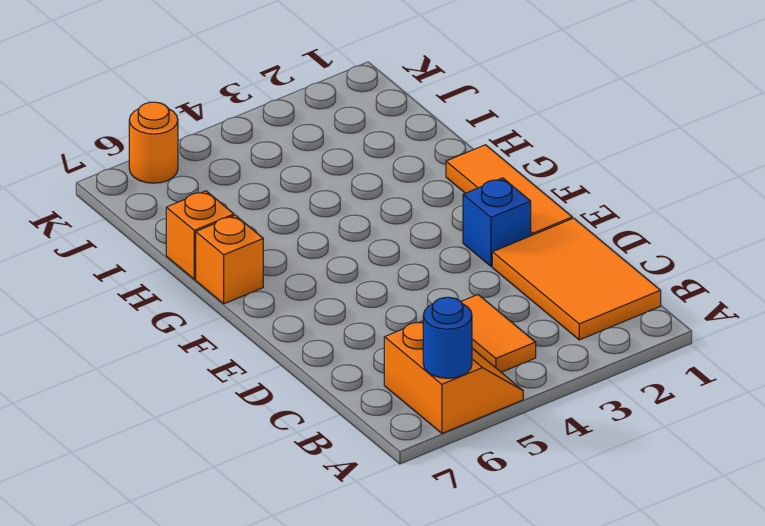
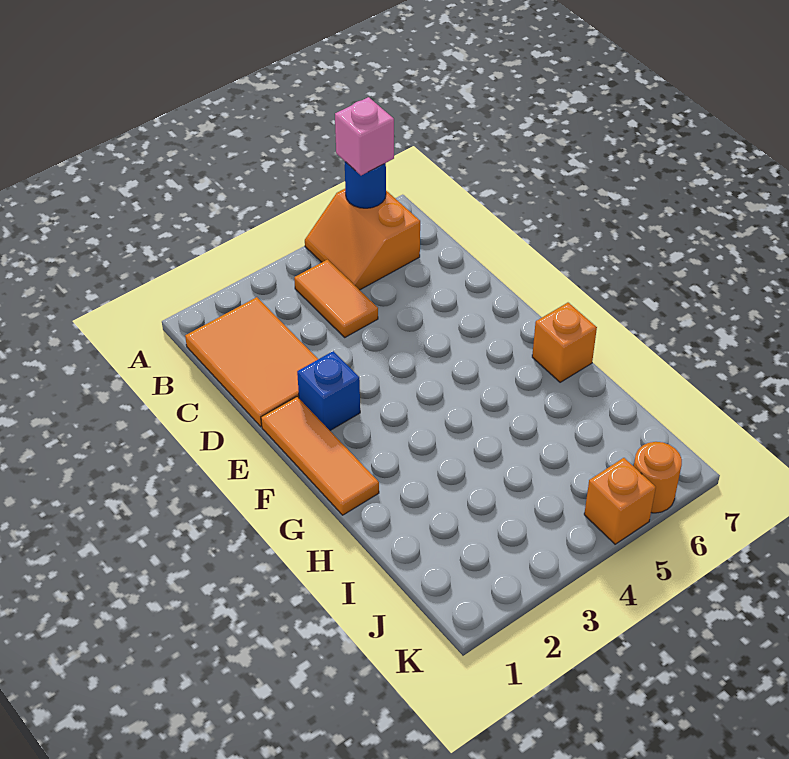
none -> pink 1x1 brick [335,97,394,175]
orange 1x1 brick [166,191,234,279] -> orange 1x1 brick moved to [584,458,656,544]

